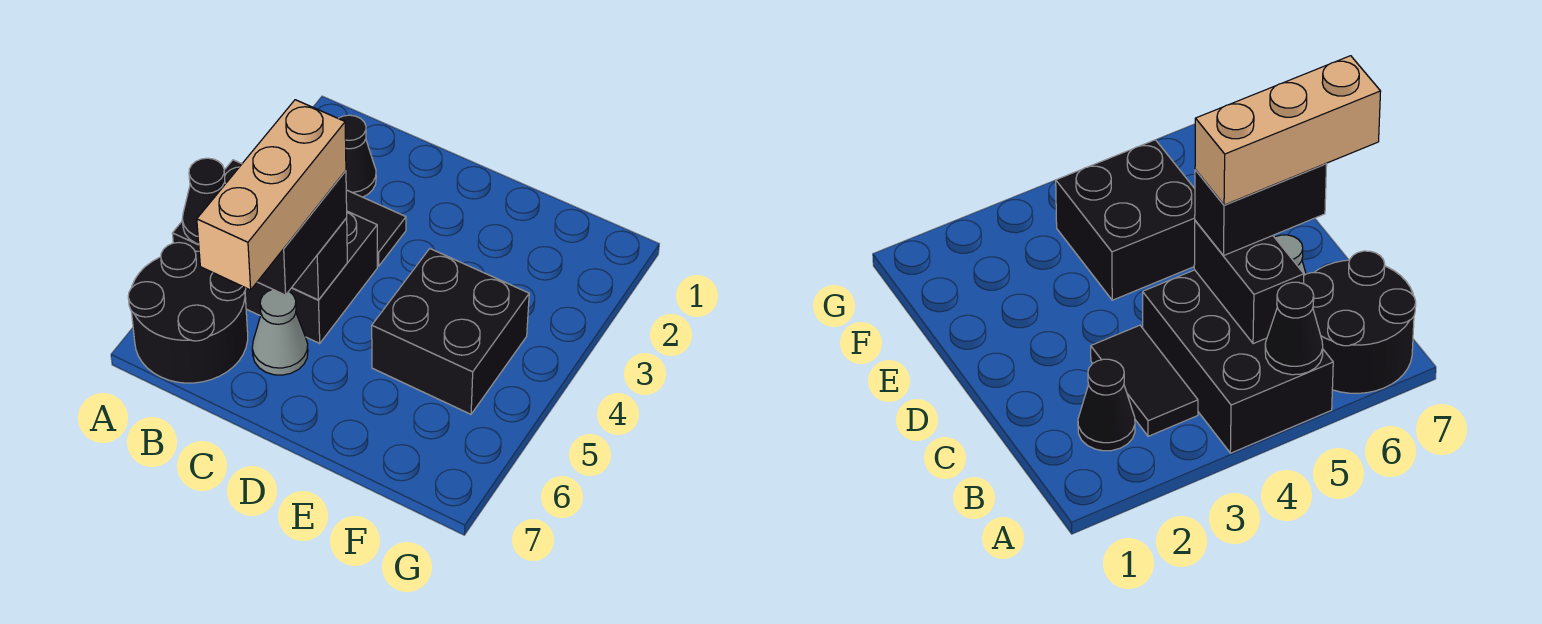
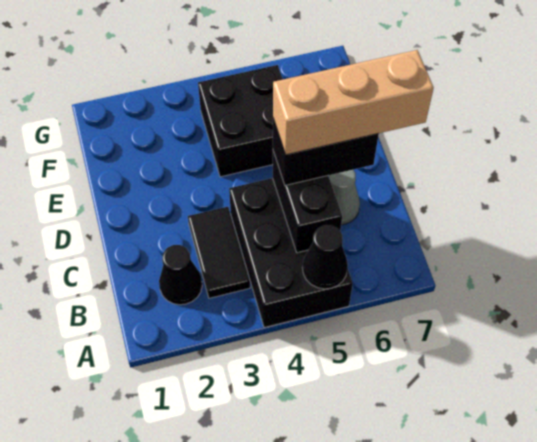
black 2x2 round brick [128,243,248,383] -> none

